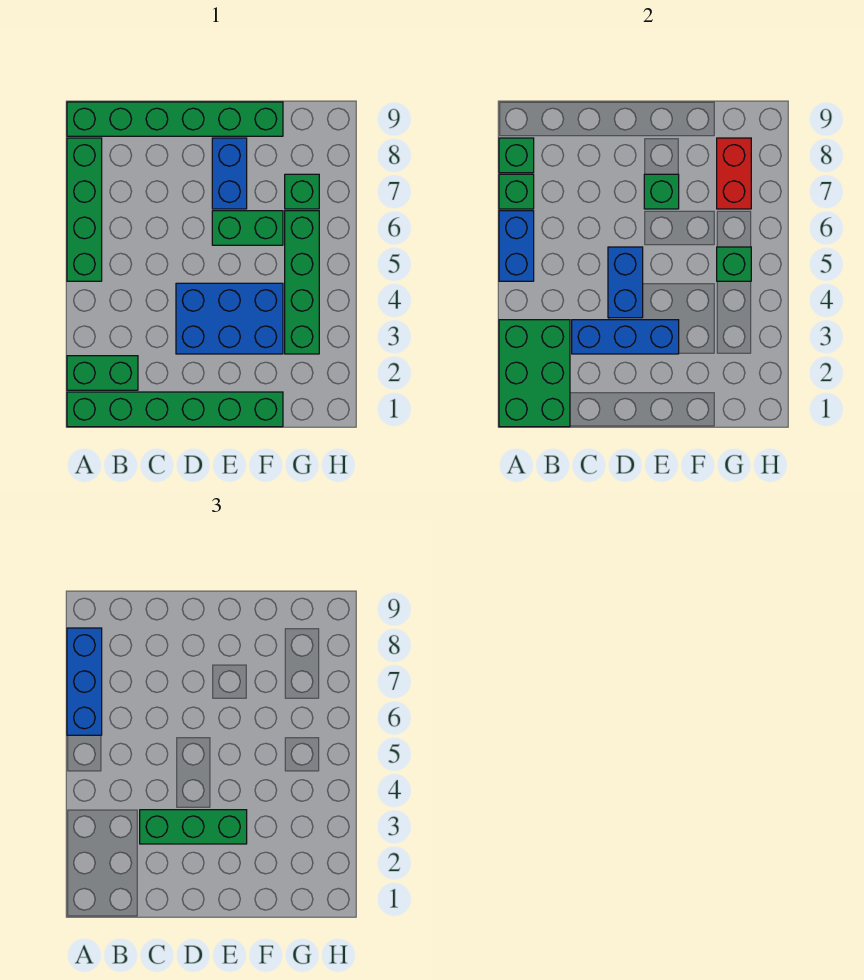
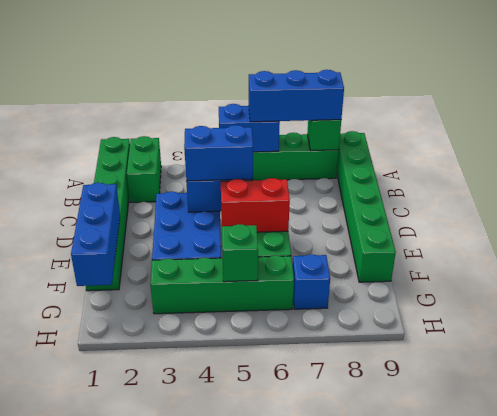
green 2x3 brick [499,320,570,427] -> none
green 1x1 brick [499,174,534,209] -> none
blue 1x3 brick [572,320,679,354] -> blue 1x3 brick moved to [71,183,120,286]
green 1x3 brick [140,810,247,844] -> none
blue 1x2 brick [212,138,247,209] -> blue 1x2 brick moved to [184,125,253,181]
green 1x1 brick [644,174,679,209] -> none
green 1x1 brick [285,174,319,209] -> blue 1x1 brick [293,254,330,309]
red 1x2 brick [717,138,751,209] -> red 1x2 brick moved to [221,178,290,232]

